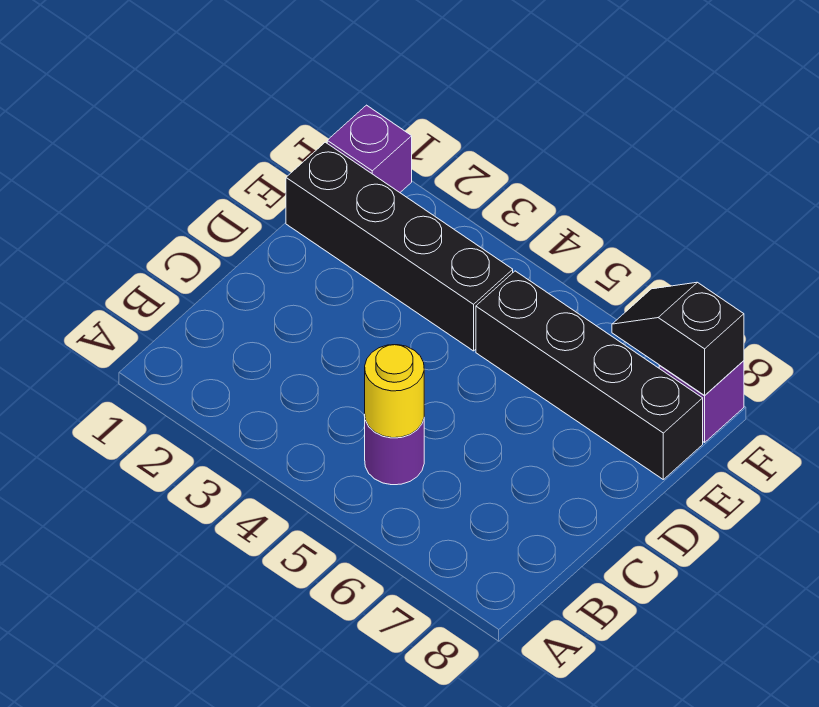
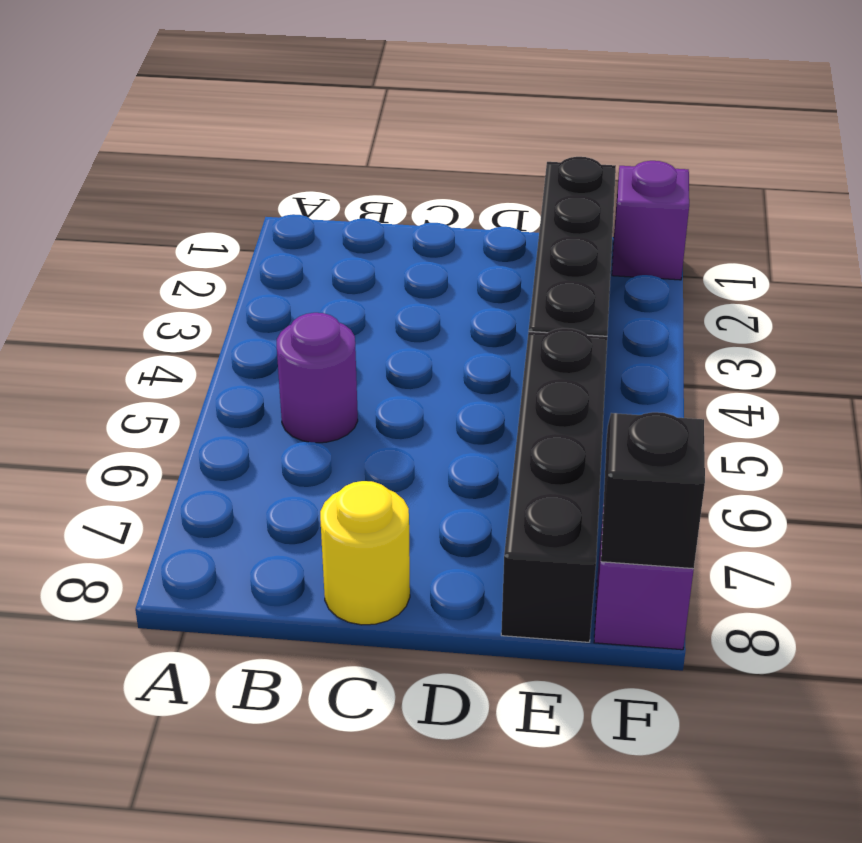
yellow 1x1 round brick [365,345,424,438] -> yellow 1x1 round brick moved to [320,481,410,625]

